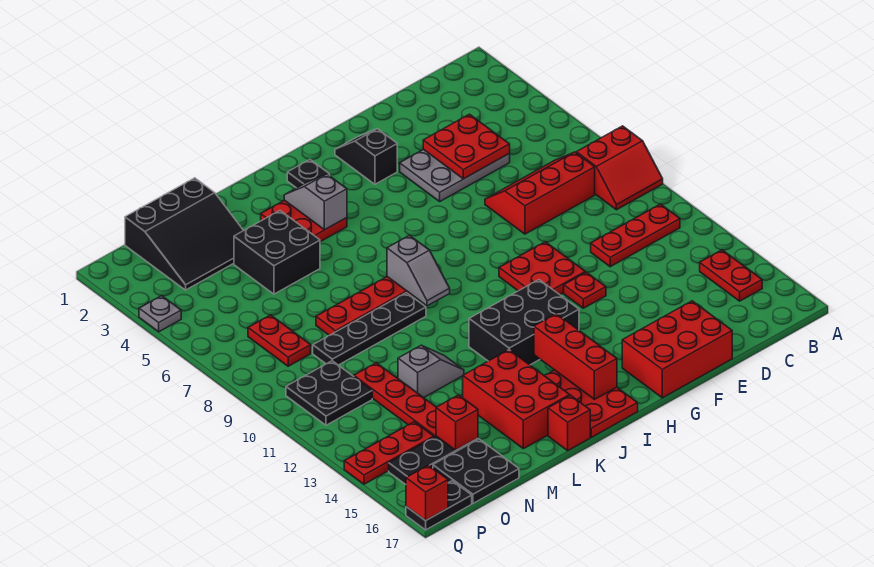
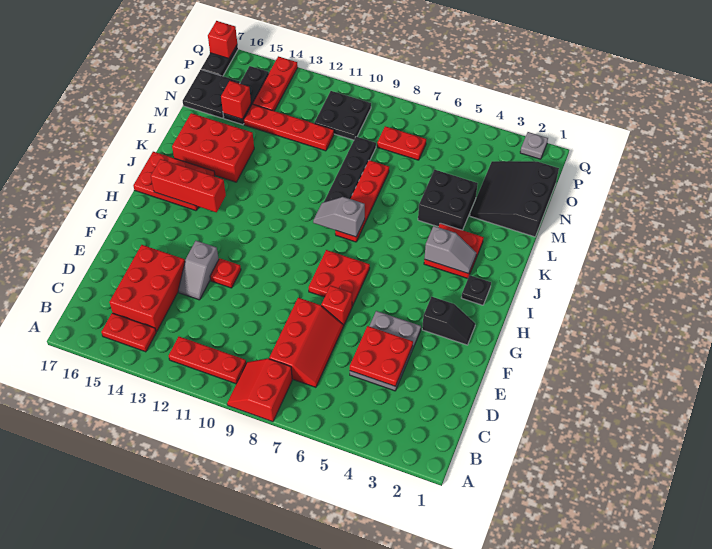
red 1x3 plate [591,204,680,267] -> red 1x3 plate turned to [169,337,246,384]
red 2x3 brick [622,301,732,398] -> red 2x3 brick moved to [109,245,185,332]
red 2x2 plate [499,242,585,295] -> red 2x2 plate moved to [309,250,370,306]
black 2x3 brick [469,280,579,365] -> none
red 1x1 brick [548,395,590,451] -> red 1x1 brick moved to [321,286,352,326]
grey 1x2 slope [398,345,464,398] -> grey 1x2 slope moved to [178,241,219,300]
grey 1x1 plate [139,296,181,332] -> grey 1x1 plate moved to [520,132,548,159]

